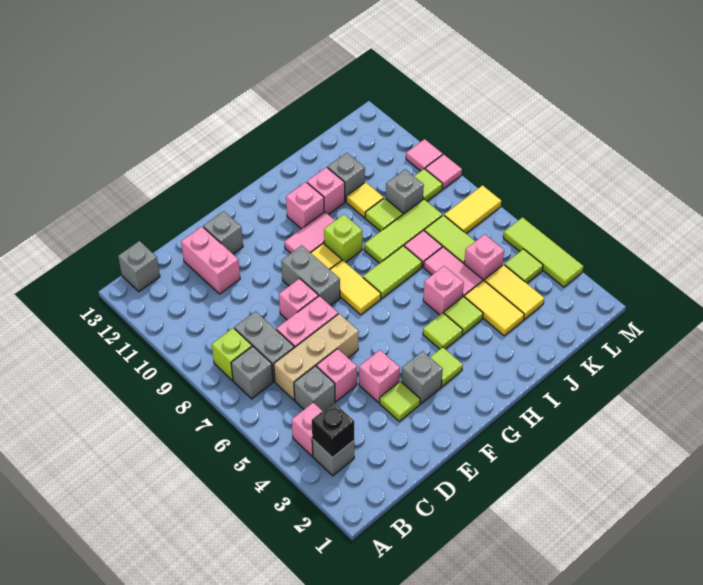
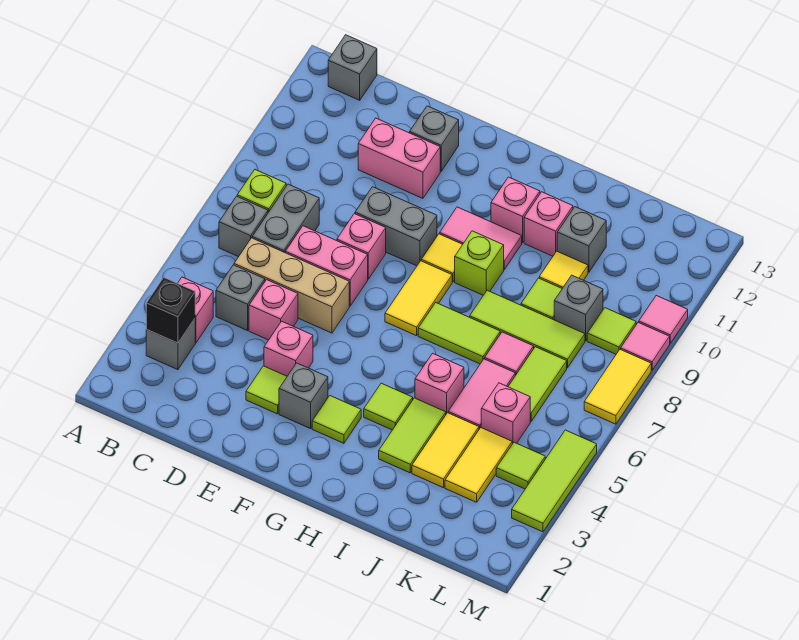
pink 1x2 brick [181,227,240,294] -> pink 1x2 brick turned to [358,118,440,198]
grey 1x2 brick [281,245,340,306] -> grey 1x2 brick turned to [355,187,437,266]
lime 1x1 tile [444,296,483,335] -> lime 1x2 tile [379,398,446,473]
yellow 1x2 tile [444,185,501,233] -> yellow 1x2 tile turned to [584,349,651,424]

